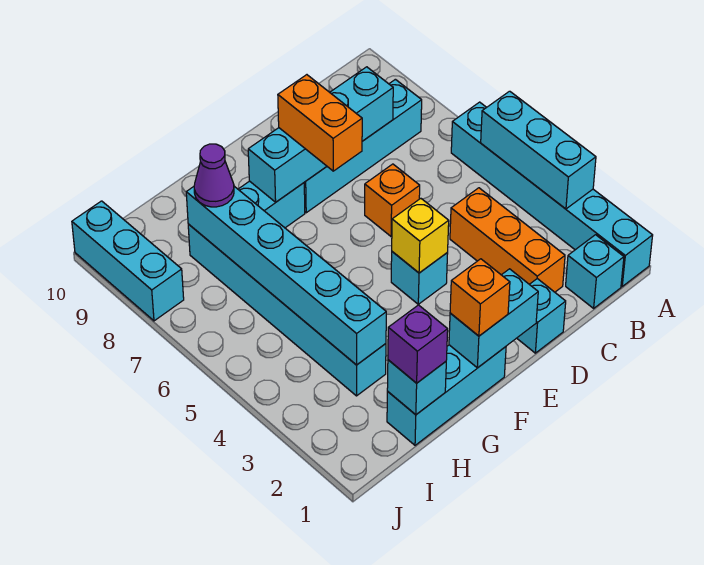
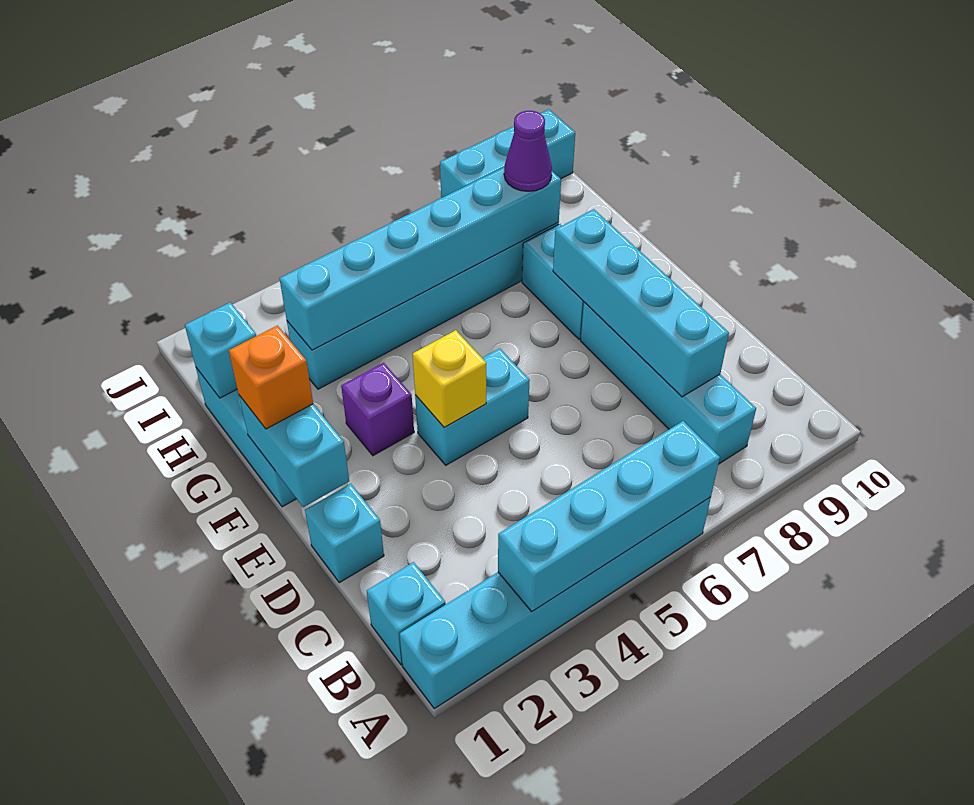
cyan 1x3 brick [481,91,596,209] -> cyan 1x4 brick [498,421,720,611]
orange 1x3 brick [450,188,565,292] -> none
orange 1x1 brick [365,164,420,236] -> none
cyan 1x1 brick [391,252,448,304] -> cyan 1x2 brick [415,348,530,465]
orange 1x2 brick [278,75,362,171] -> none
purple 1x1 brick [388,305,448,383] -> purple 1x1 brick moved to [341,363,414,456]

